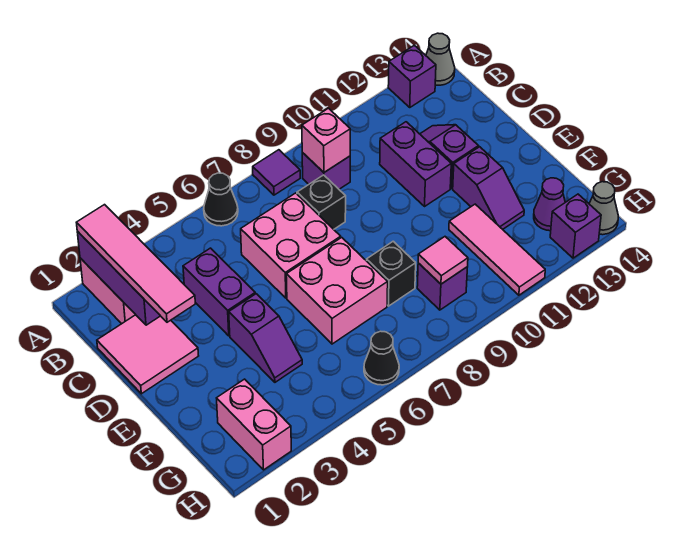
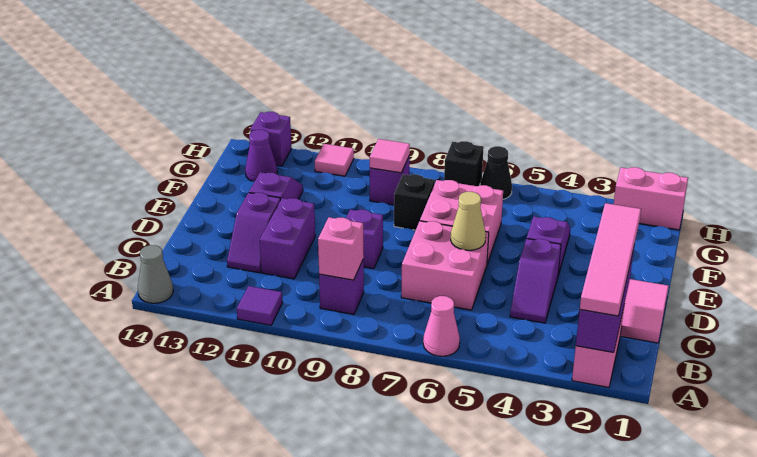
black 1x1 cone [204,173,238,226] -> pink 1x1 cone [423,296,460,356]
purple 1x1 tile [253,150,300,195] -> purple 1x1 tile moved to [237,286,283,325]
purple 1x1 brick [388,45,436,107] -> purple 1x1 brick moved to [346,209,383,269]
purple 1x2 brick [183,248,255,336] -> purple 1x2 slope [510,239,561,323]
black 1x1 brick [297,175,346,229] -> black 1x1 brick moved to [444,141,484,186]
none -> tan 1x1 cone [451,192,486,250]
pink 1x3 tile [449,204,545,295] -> pink 1x1 tile [315,144,354,176]
pink 1x2 brick [217,379,291,470] -> pink 1x2 brick turned to [614,167,688,230]
grey 1x1 cone [589,182,618,235] -> none

